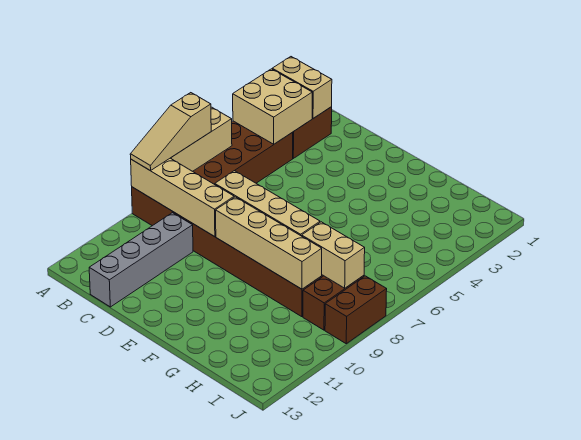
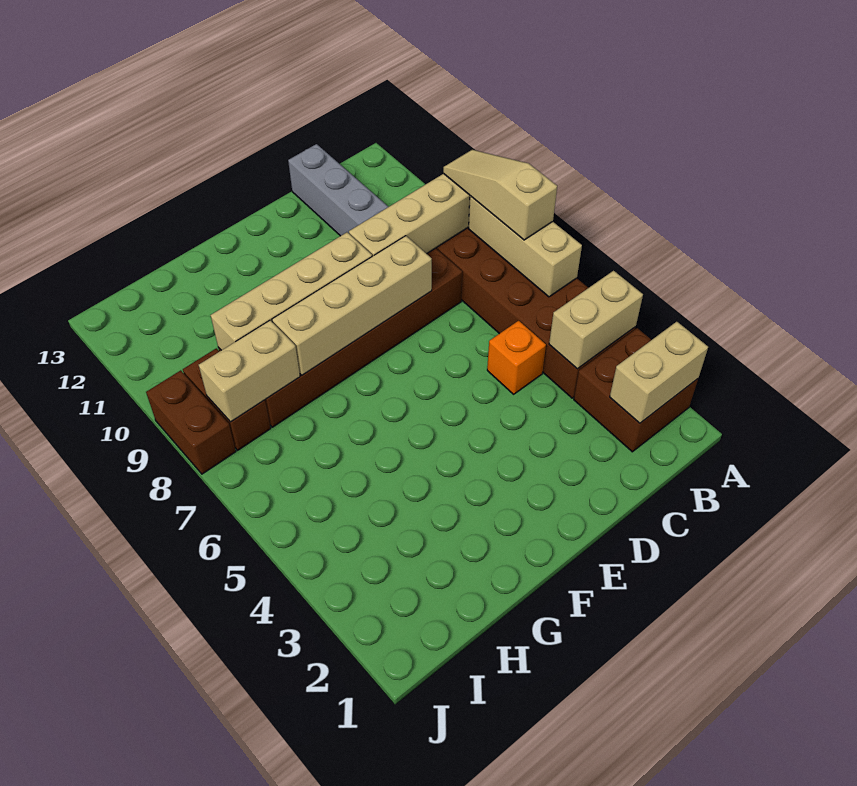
tan 2x2 brick [233,69,312,144] -> tan 1x2 brick [549,271,643,369]
none -> orange 1x1 brick [487,321,546,394]

